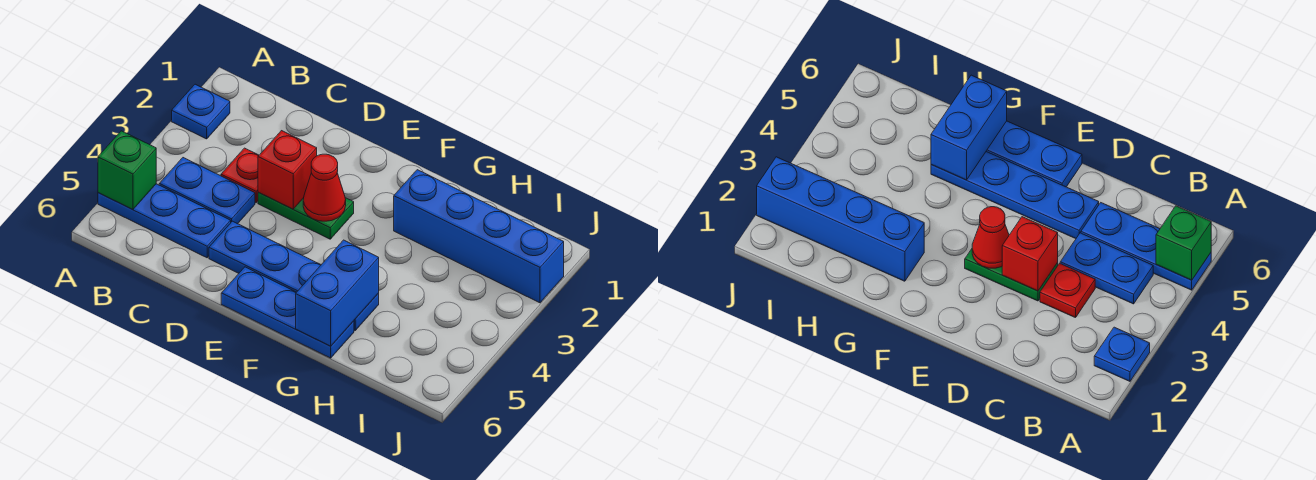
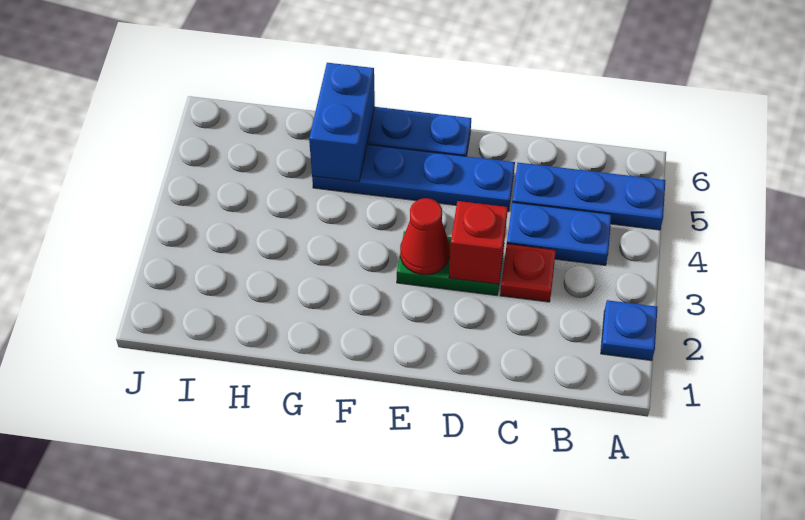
green 1x1 brick [98,131,156,210] -> none
blue 1x4 brick [394,170,564,303] -> none

